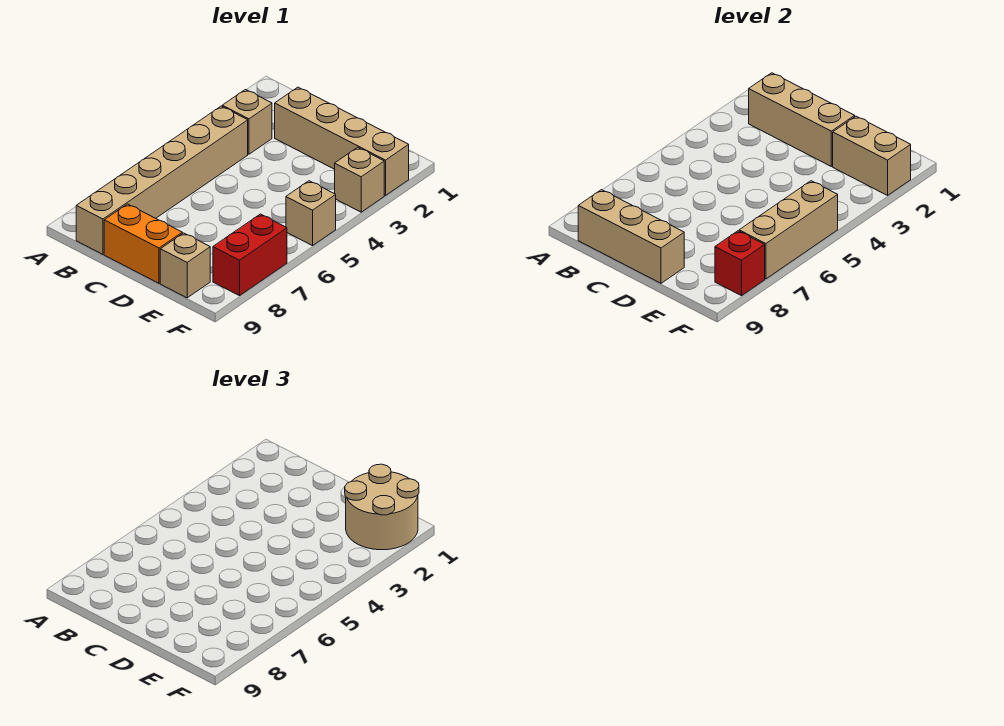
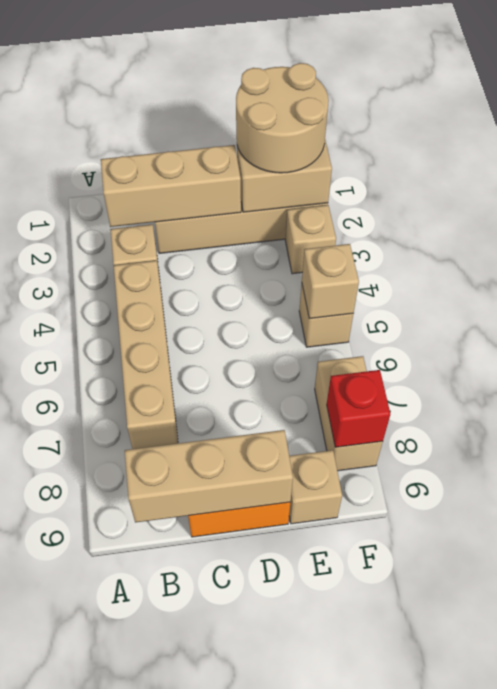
tan 1x6 brick [76,106,248,254] -> tan 1x4 brick [114,260,178,449]
tan 1x3 brick [739,181,838,279] -> tan 1x1 brick [302,244,359,319]
red 1x2 brick [213,214,287,296] -> tan 1x2 brick [315,356,383,471]

